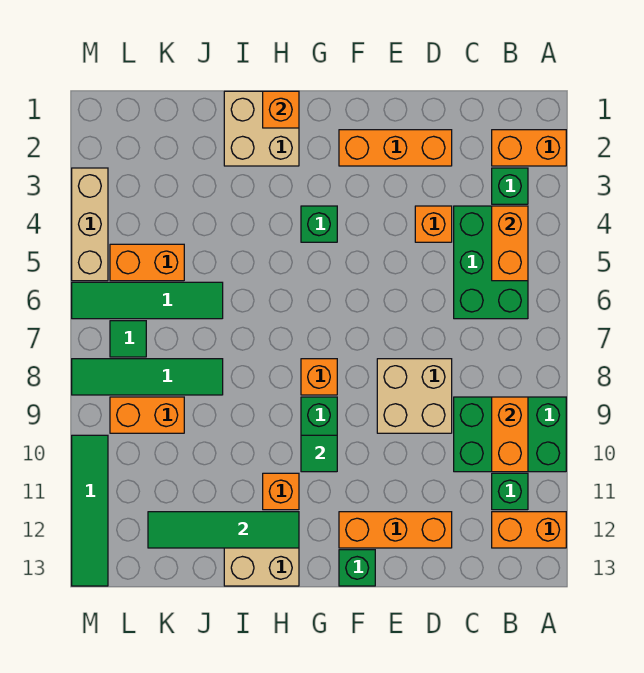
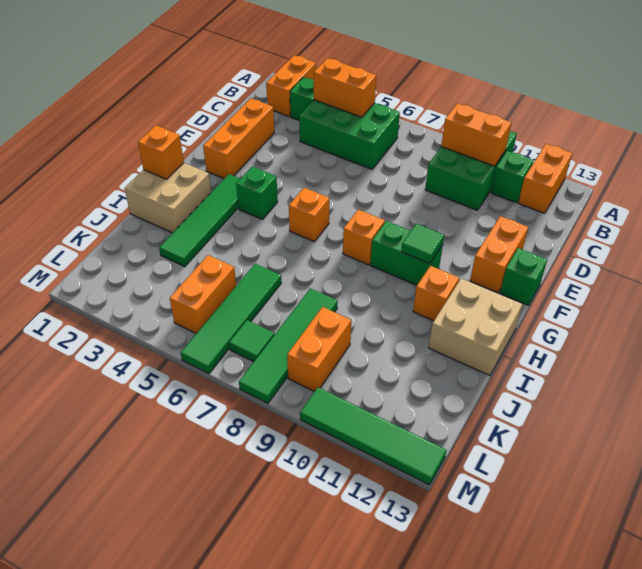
orange 1x1 brick [415,206,452,242] -> orange 1x1 brick moved to [289,188,329,242]
tan 2x2 brick [377,359,452,433] -> none
orange 1x3 brick [339,512,452,548] -> orange 1x2 brick [470,216,528,293]
green 1x4 tile [148,512,299,548] -> green 1x4 tile moved to [159,174,240,267]
tan 1x3 brick [72,168,108,281] -> none

